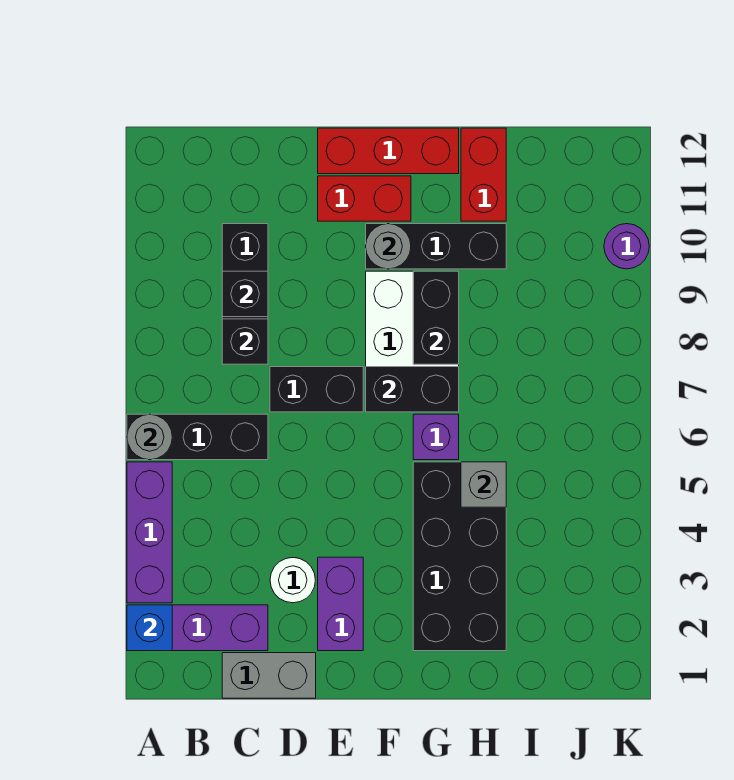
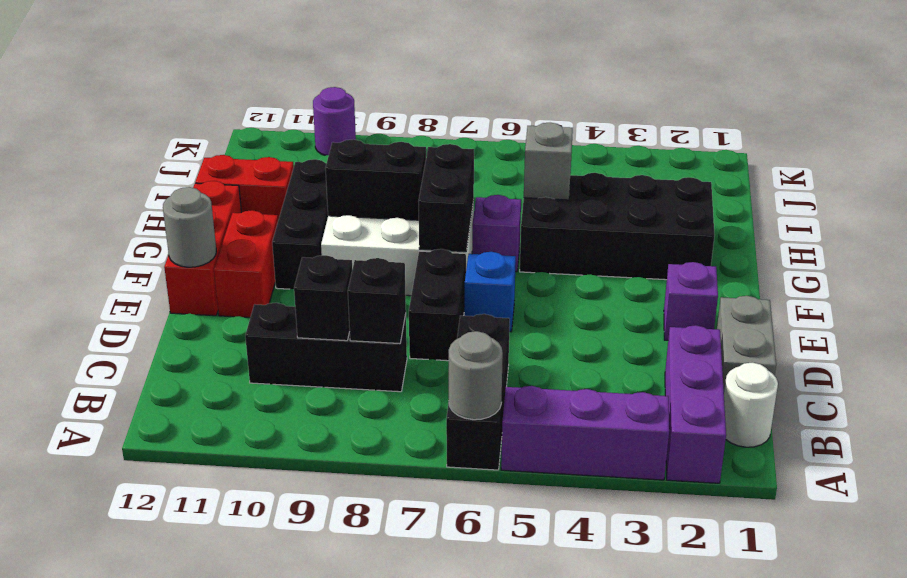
blue 1x1 brick [127,605,172,651] -> blue 1x1 brick moved to [464,252,516,332]
white 1x1 round brick [270,558,315,603] -> white 1x1 round brick moved to [724,363,778,447]
purple 1x2 brick [318,557,363,651] -> purple 1x1 brick [664,262,718,340]
grey 1x1 round brick [366,224,411,269] -> grey 1x1 round brick moved to [163,187,216,267]

